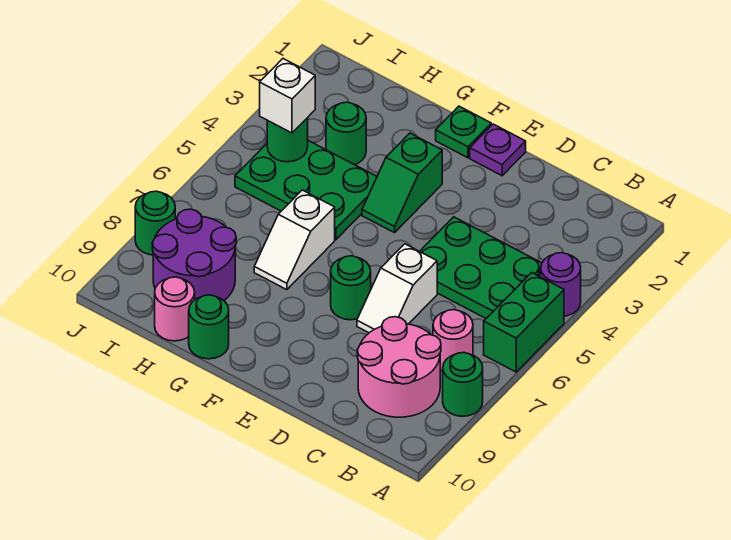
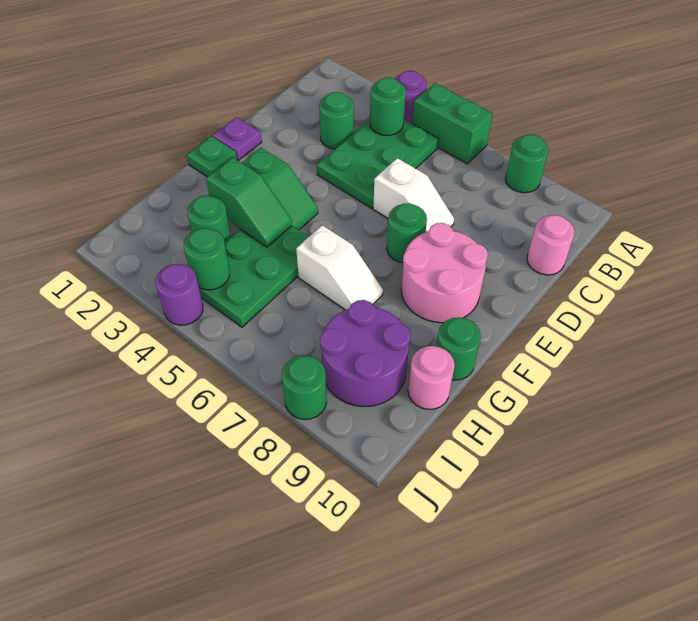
none -> green 1x1 round brick [370,77,406,136]
pink 1x1 round brick [433,310,473,371] -> pink 1x1 round brick moved to [527,215,574,275]
pink 2x2 round brick [357,317,441,417] -> pink 2x2 round brick moved to [401,223,488,323]
none -> green 1x1 round brick [319,92,354,149]
none -> green 1x2 slope [206,157,292,247]
white 1x1 brick [260,59,315,133] -> none
none -> purple 1x1 round brick [155,264,203,325]

